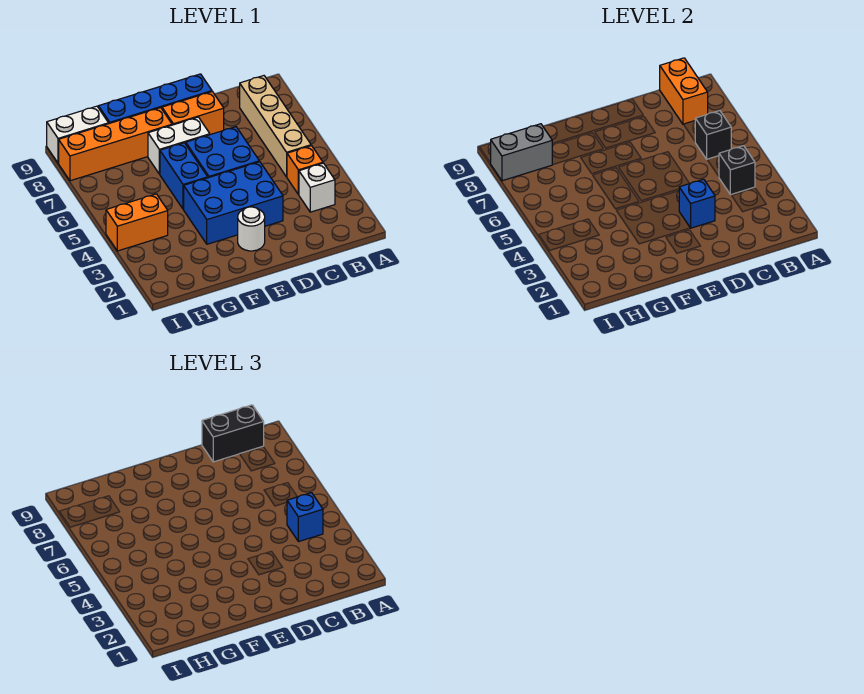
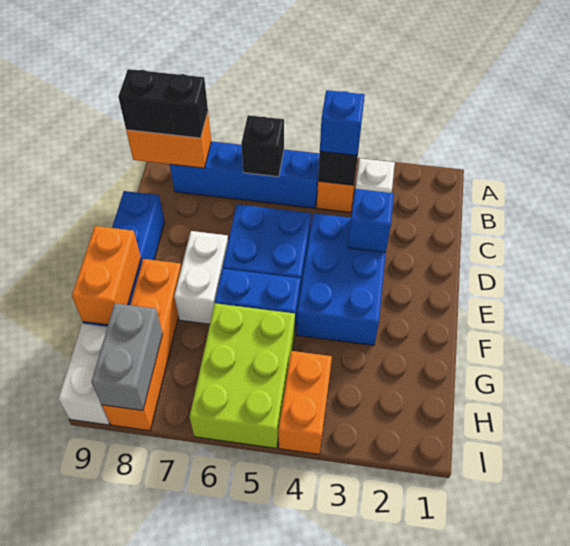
tan 1x4 brick [240,76,311,177] -> blue 1x4 brick [170,142,320,208]
black 1x2 brick [202,405,264,462] -> black 1x2 brick turned to [118,69,208,138]
orange 1x2 brick [162,92,224,135] -> orange 1x2 brick moved to [72,226,141,325]
white 1x1 round brick [238,207,265,251] -> none
none -> lime 2x3 brick [190,303,295,448]

